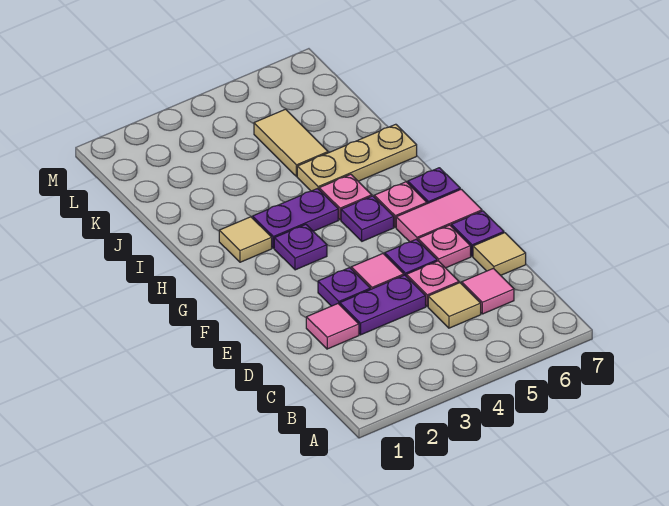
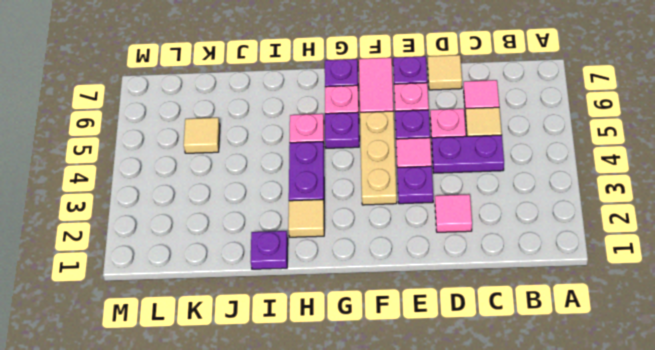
purple 1x2 plate [340,275,426,335] -> purple 1x2 plate turned to [432,135,504,173]
purple 1x1 plate [274,224,327,270] -> purple 1x1 plate moved to [251,231,288,269]
tan 1x3 plate [297,124,417,191] -> tan 1x3 plate moved to [360,111,397,205]
tan 1x2 tile [254,109,328,177] -> tan 1x1 tile [184,118,220,153]

